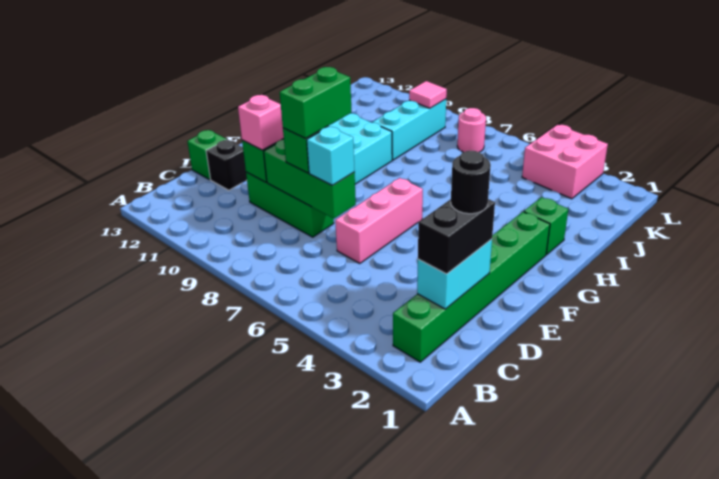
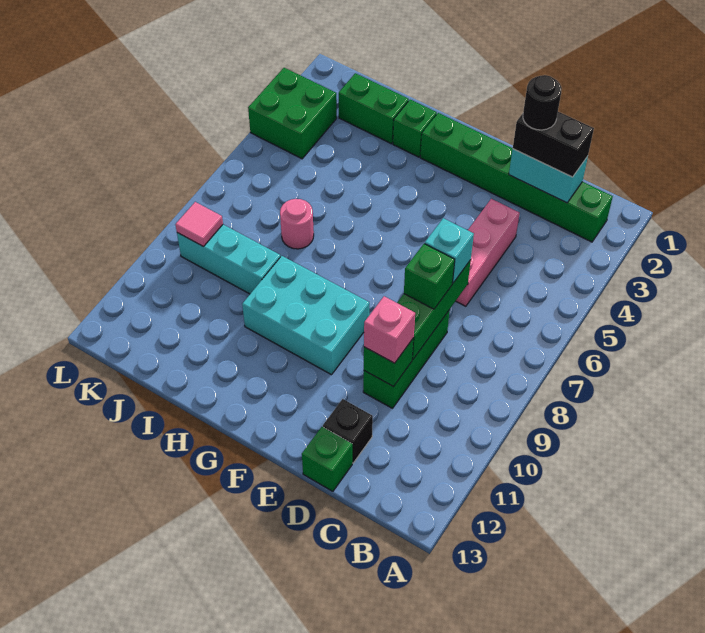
pink 1x3 brick [335,178,423,264] -> pink 1x3 brick turned to [456,199,520,306]
green 1x2 brick [280,67,352,138] -> green 1x2 brick moved to [339,73,409,144]
pink 2x2 brick [522,125,608,199] -> green 2x2 brick [248,68,337,159]
pink 1x1 round brick [457,108,486,152] -> pink 1x1 round brick moved to [280,199,314,249]

